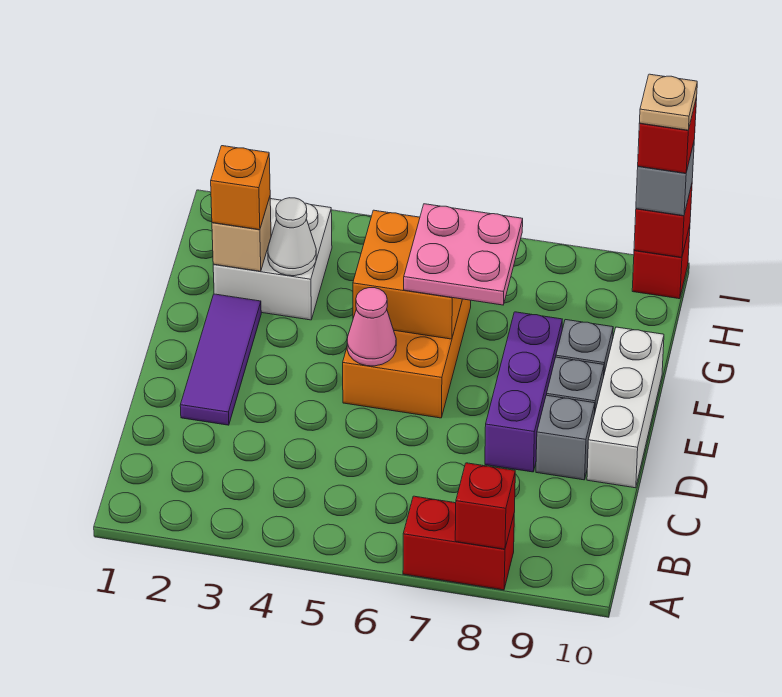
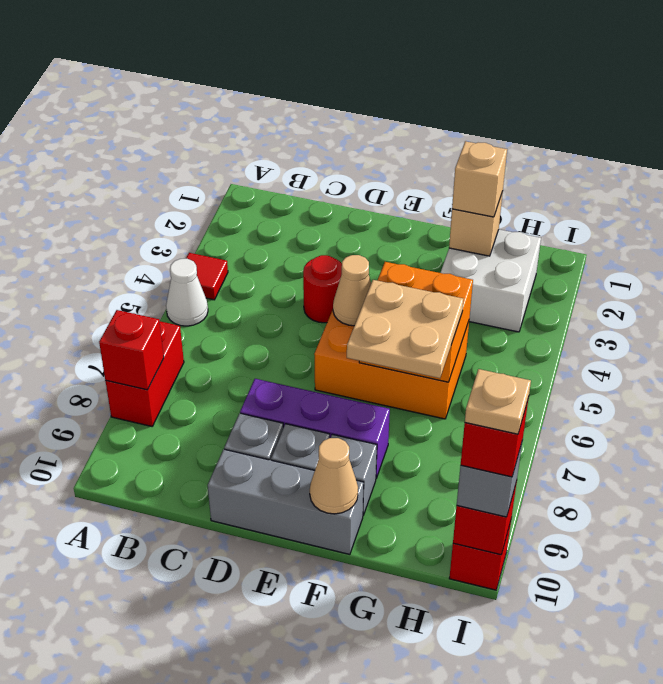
none -> red 1x1 tile [186,253,228,300]
purple 1x3 tile [180,294,261,425] -> none
none -> red 1x1 round brick [303,255,342,323]
white 1x3 brick [587,327,664,488] -> grey 1x3 brick [208,449,364,554]
pink 1x1 cone [347,288,396,366] -> tan 1x1 cone [333,255,371,326]
pink 2x2 plate [404,204,523,305] -> tan 2x2 plate [347,280,463,378]
none -> tan 1x1 cone [310,438,358,514]
orange 1x1 brick [211,146,270,230] -> tan 1x1 brick [452,141,507,217]
white 1x1 cone [268,198,316,276] -> white 1x1 cone moved to [166,259,208,326]

